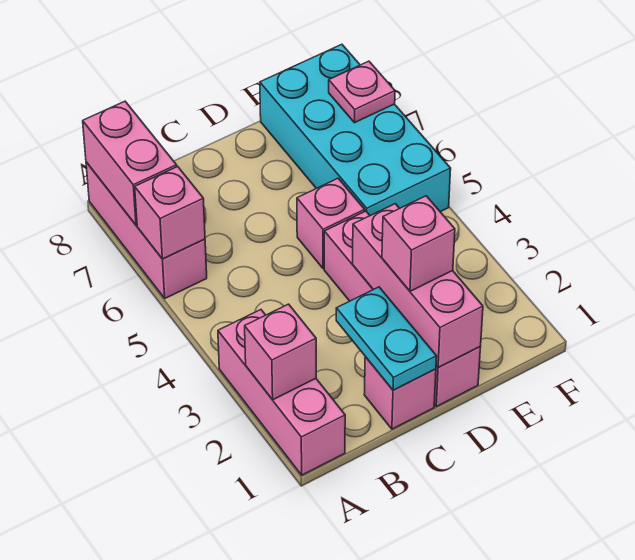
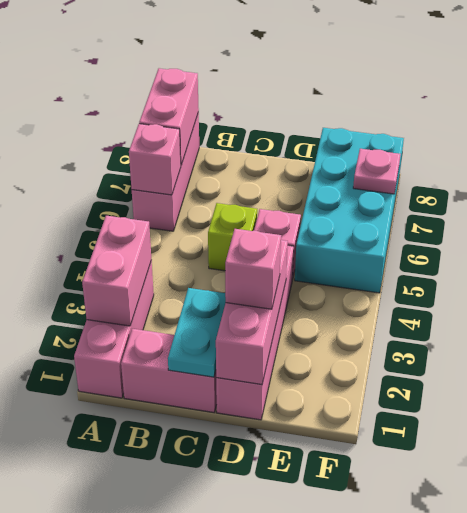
pink 1x1 brick [245,304,316,400] -> pink 1x2 brick [82,216,151,326]
pink 1x1 brick [364,357,436,429] -> pink 1x2 brick [121,329,217,412]
none -> lime 1x1 brick [208,203,257,271]

